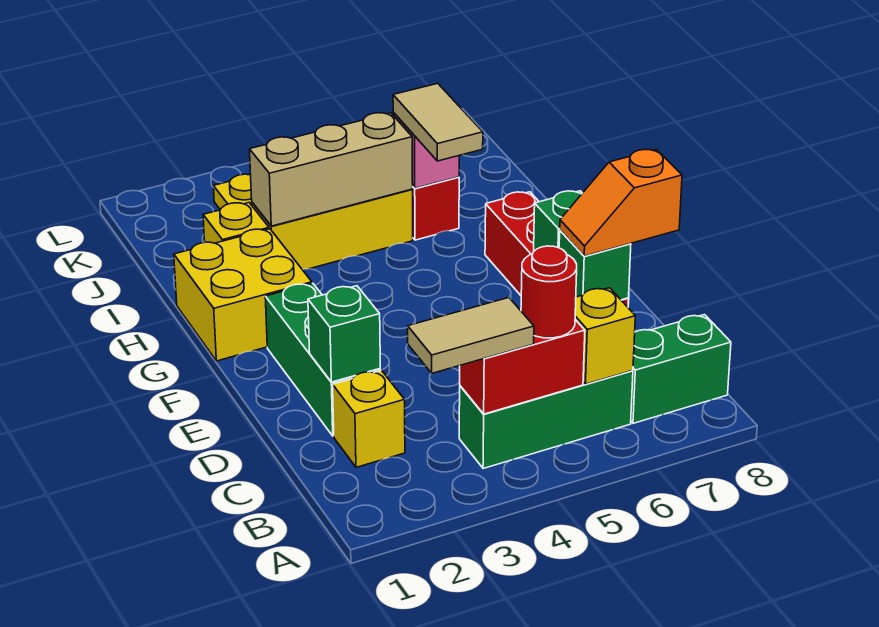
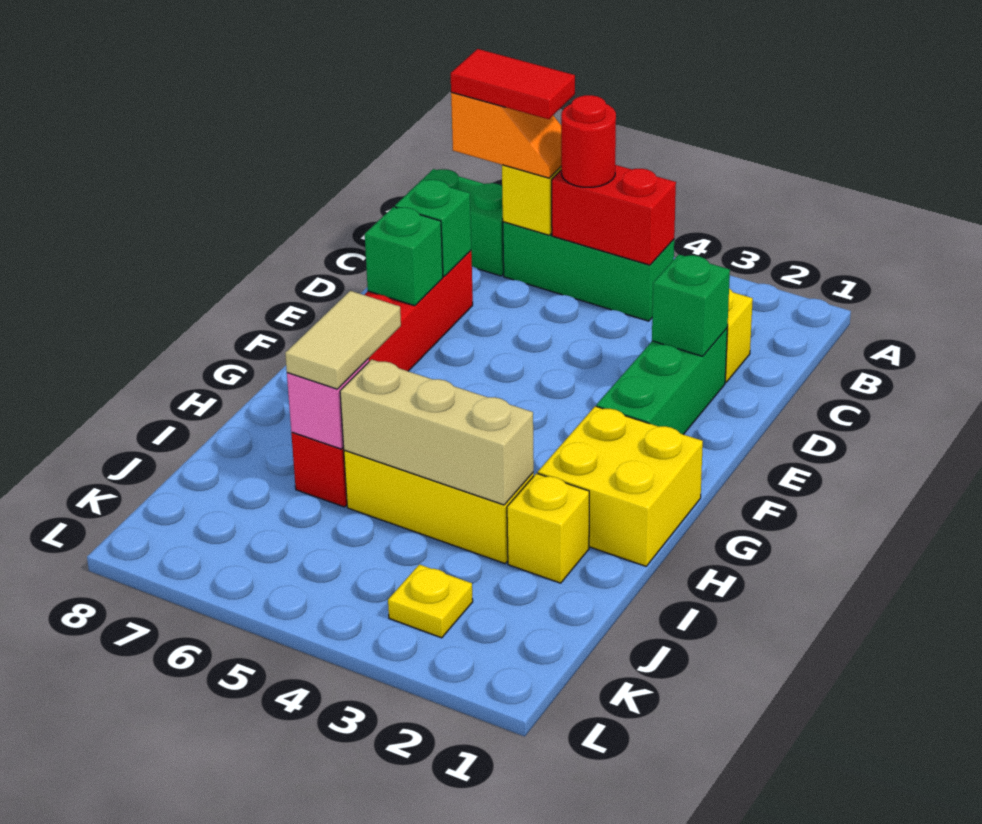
tan 1x2 tile [408,298,534,373] -> none
none -> red 1x2 tile [451,49,575,119]
orange 1x2 slope [560,149,682,256] -> orange 1x2 slope moved to [451,92,561,178]

